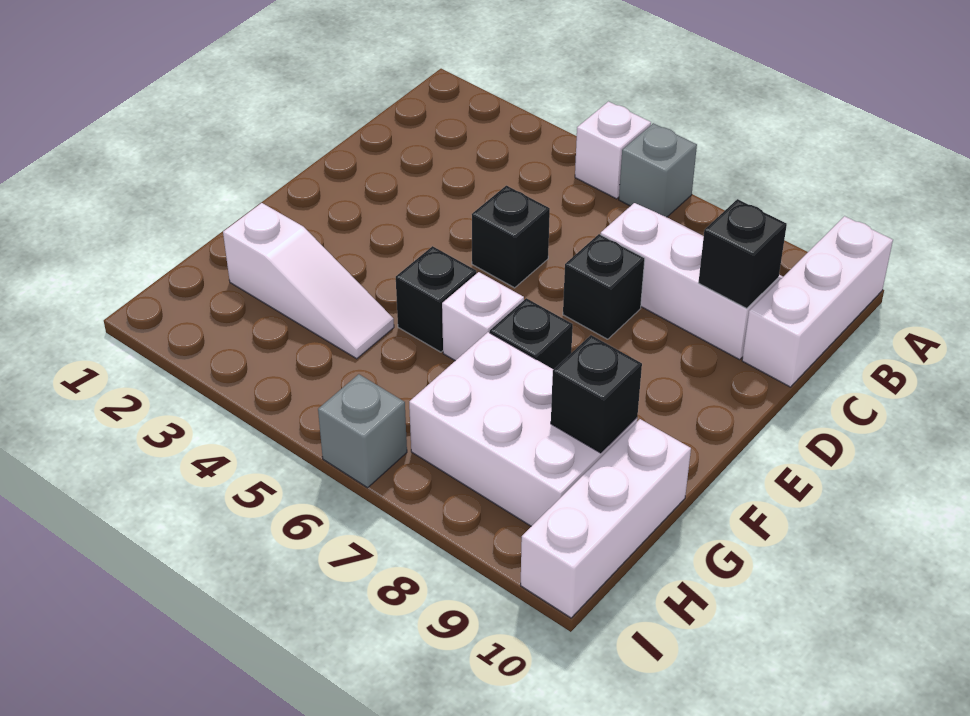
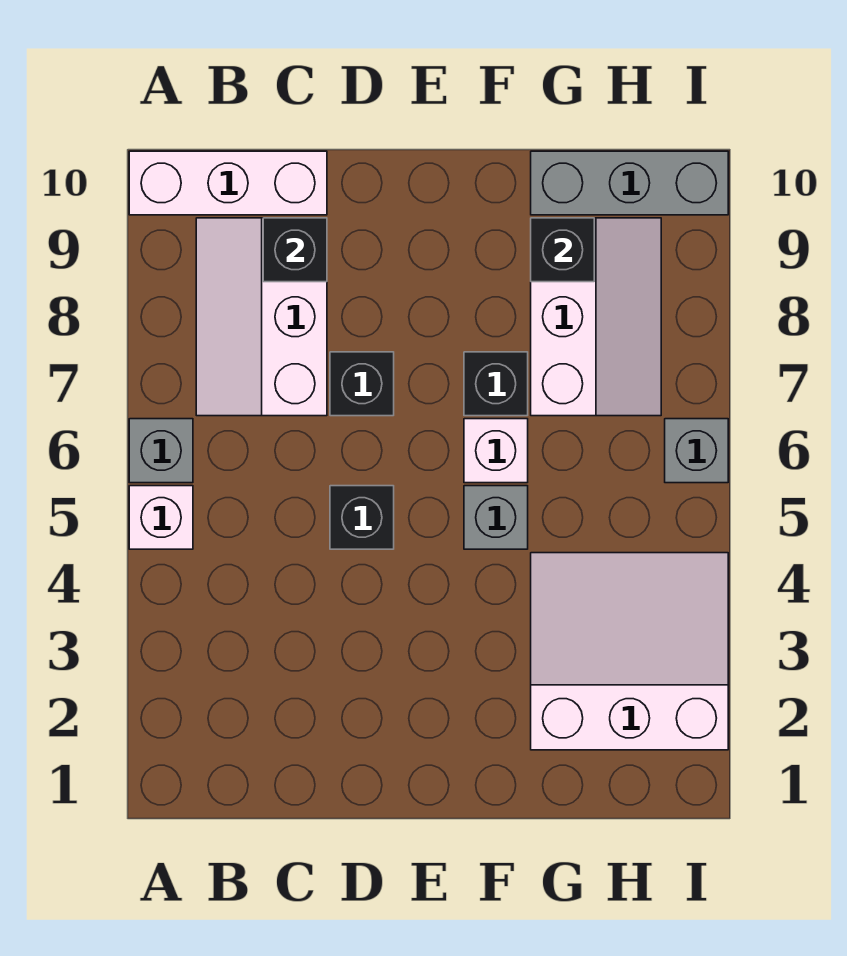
black 1x1 brick [396,246,476,352] -> grey 1x1 brick [464,486,528,549]
white 1x3 slope [223,203,394,359] -> white 3x3 slope [531,553,728,750]
white 2x3 brick [409,332,637,526] -> white 2x3 slope [531,218,661,416]
white 1x3 brick [521,419,691,618] -> grey 1x3 brick [531,151,728,215]

